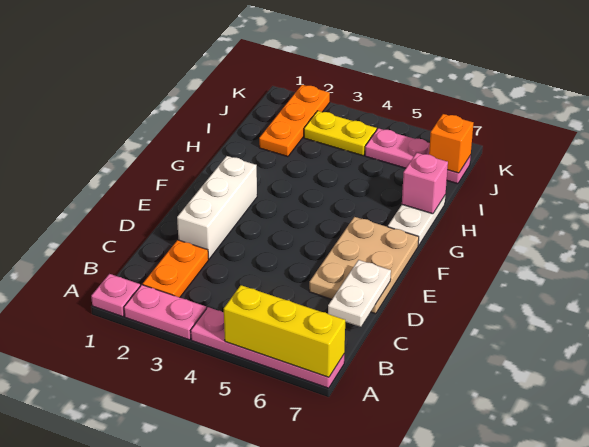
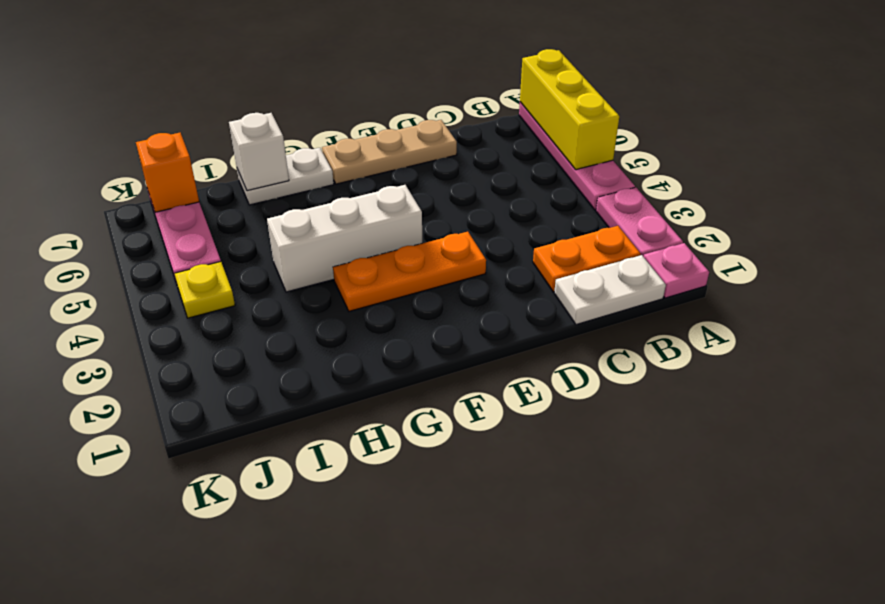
white 1x2 plate [328,260,391,327] -> white 1x2 plate moved to [554,255,666,325]
white 1x3 brick [177,156,257,259] -> white 1x3 brick moved to [267,185,422,292]
tan 2x3 plate [309,217,419,314] -> tan 1x3 plate [322,120,457,184]
pink 1x1 brick [402,153,448,214] -> white 1x1 brick [229,113,289,191]
orange 1x3 plate [259,85,330,157] -> orange 1x3 plate moved to [333,232,486,311]
yellow 1x2 plate [304,111,377,156] -> yellow 1x1 plate [174,262,235,318]

